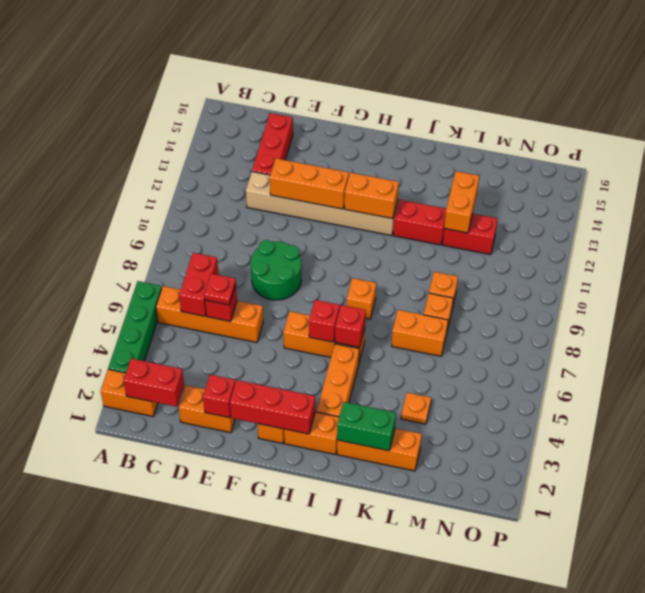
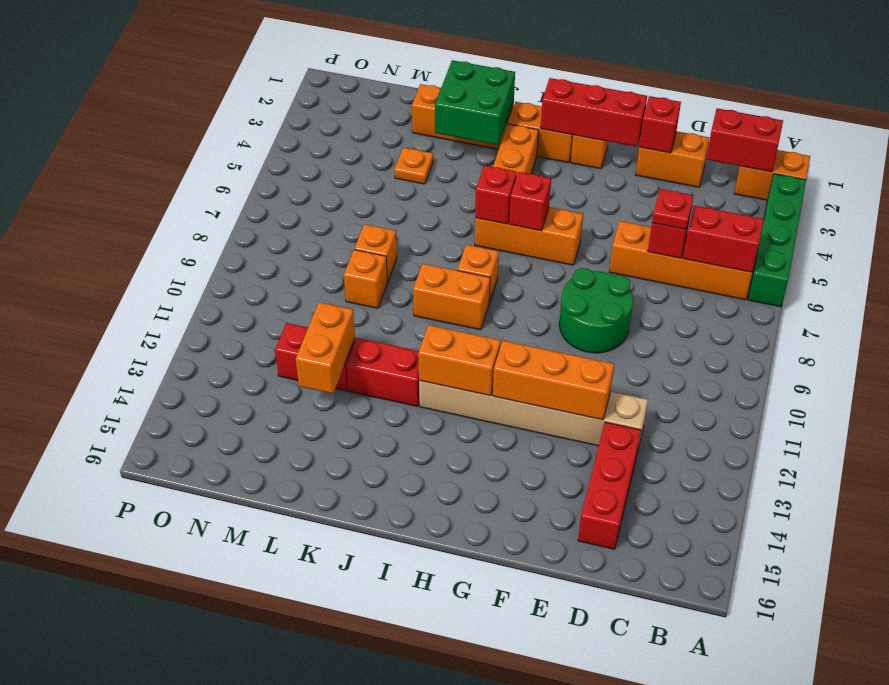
red 1x2 brick [179,253,218,316] -> red 1x2 brick turned to [683,206,764,272]
green 1x2 brick [337,402,396,451] -> green 2x2 brick [435,60,515,145]
orange 1x2 brick [392,310,448,356] -> orange 1x2 brick moved to [413,264,490,330]

